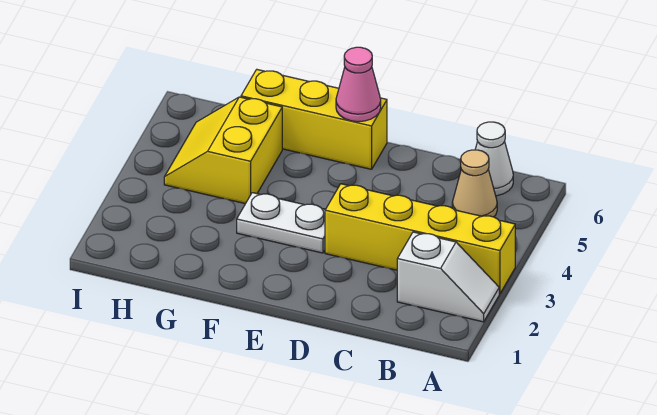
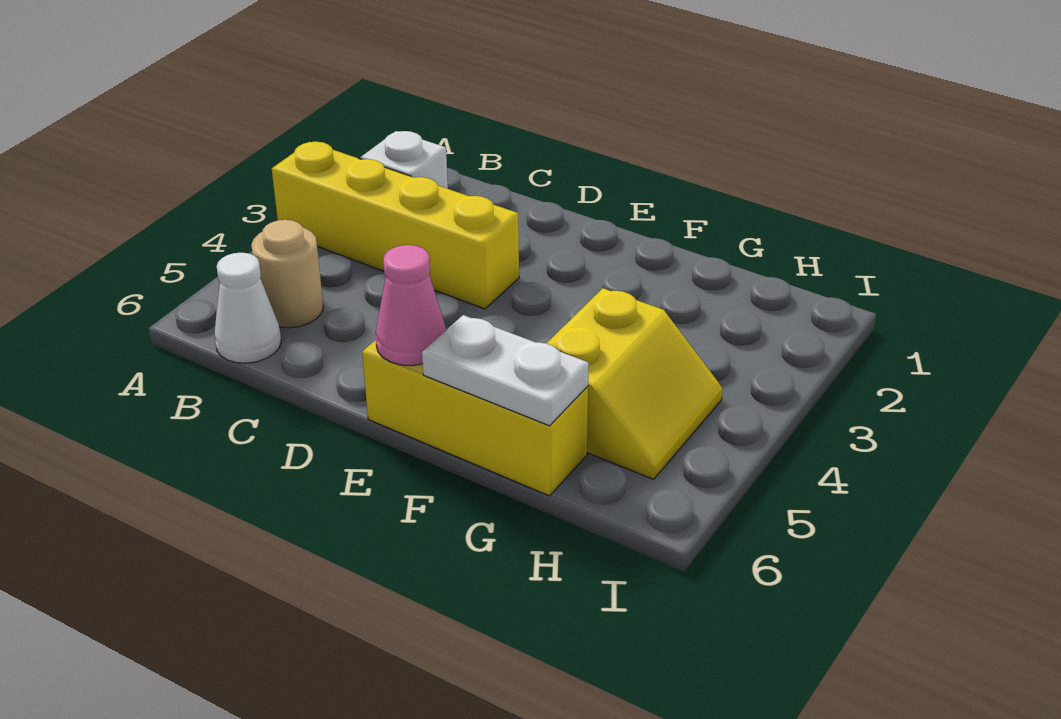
tan 1x1 cone [452,150,497,217] -> tan 1x1 round brick [251,220,323,328]
white 1x2 plate [237,193,325,253] -> white 1x2 plate moved to [422,315,589,426]

